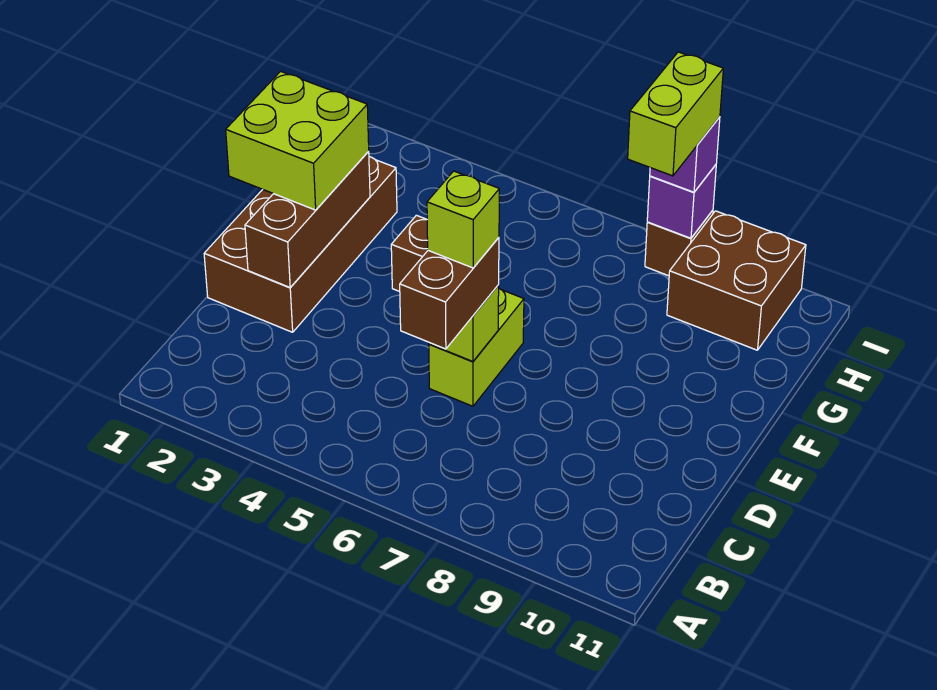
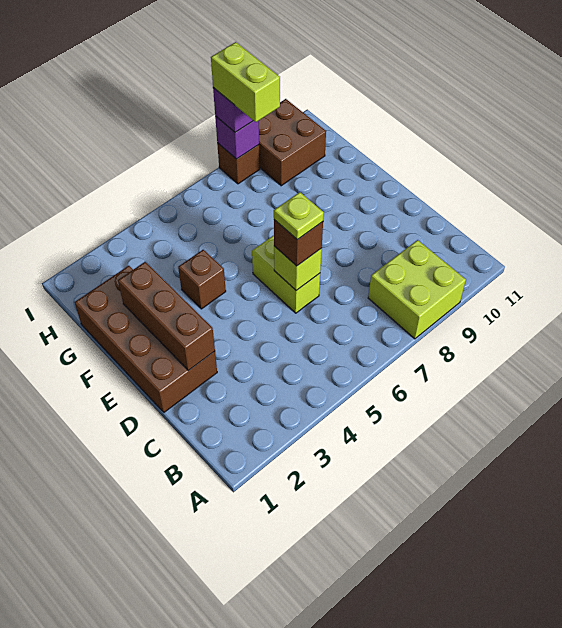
brown 1x2 brick [400,238,499,349] -> brown 1x1 brick [274,220,323,266]
lime 1x1 brick [427,171,499,268] -> lime 1x1 plate [274,192,324,240]
lime 2x2 brick [226,71,369,210] -> lime 2x2 brick moved to [368,240,466,339]

